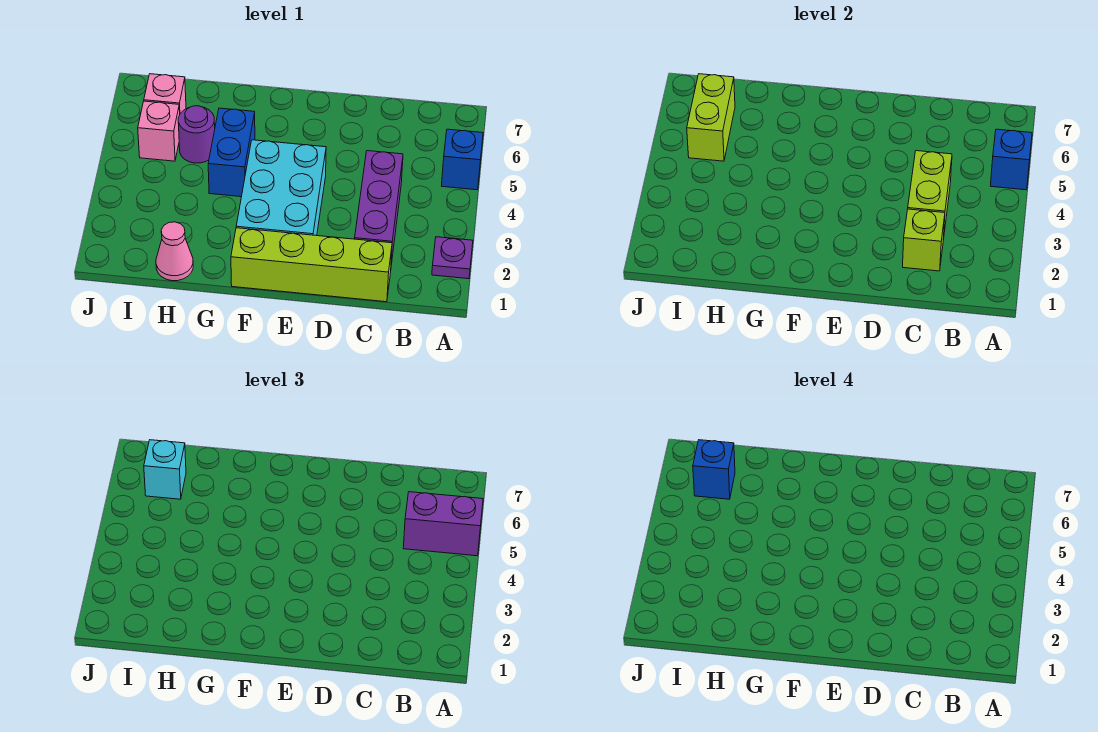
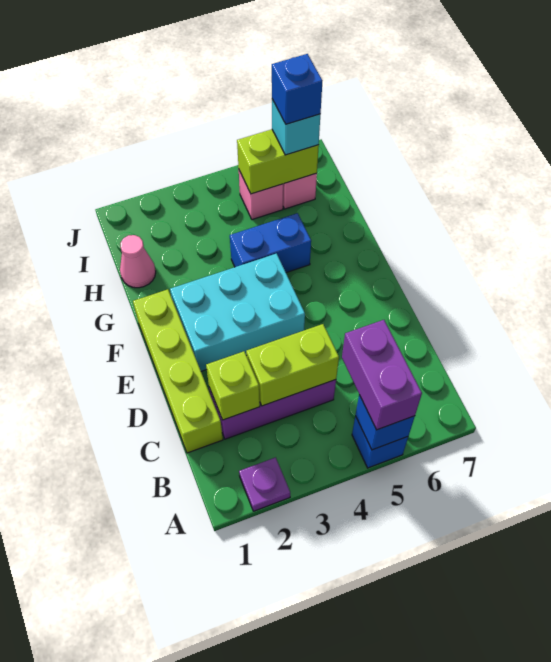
purple 1x1 round brick [178,106,215,163] -> none

